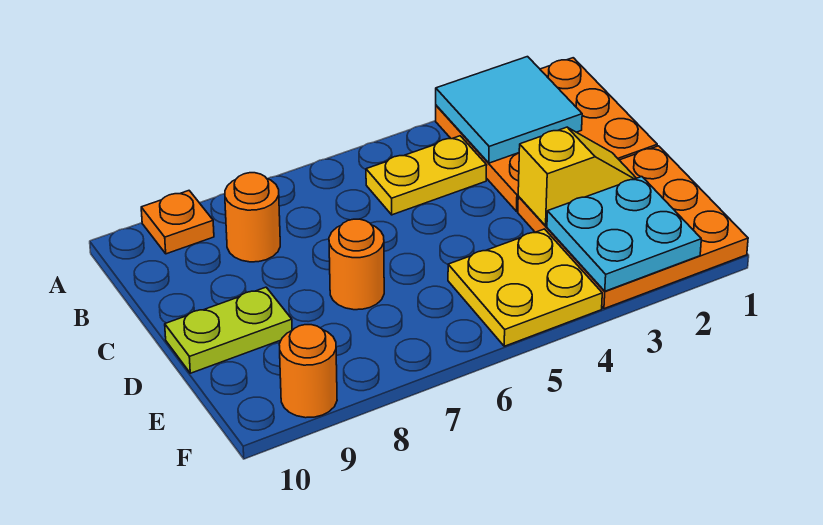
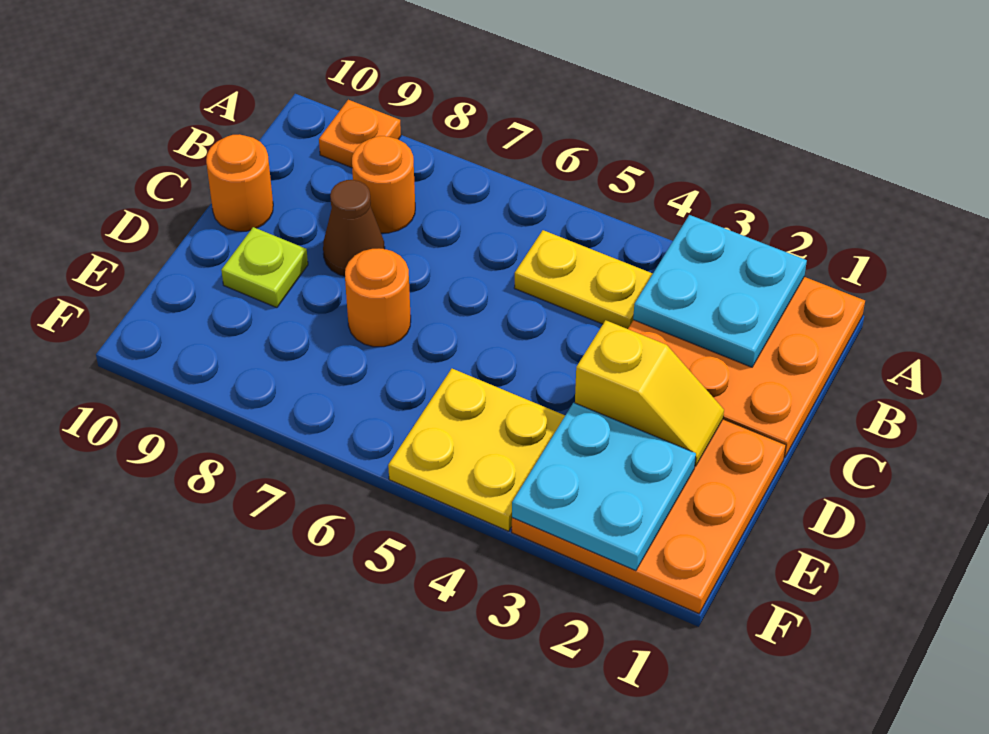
cyan 2x2 tile [436,57,582,163] -> cyan 2x2 plate [633,215,807,367]
none -> brown 1x1 cone [323,180,385,276]
lime 1x2 plate [165,287,292,373] -> lime 1x1 plate [221,227,308,308]
orange 1x1 round brick [279,325,337,418] -> orange 1x1 round brick moved to [206,134,273,231]

